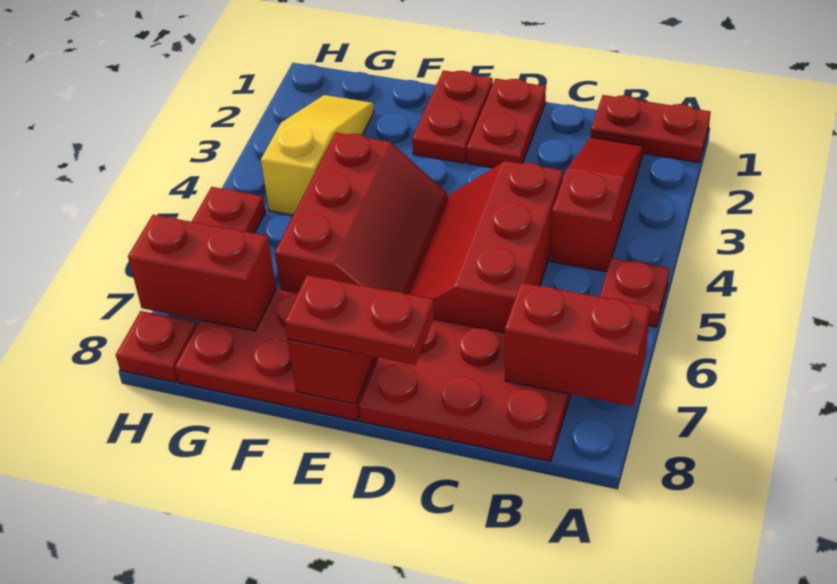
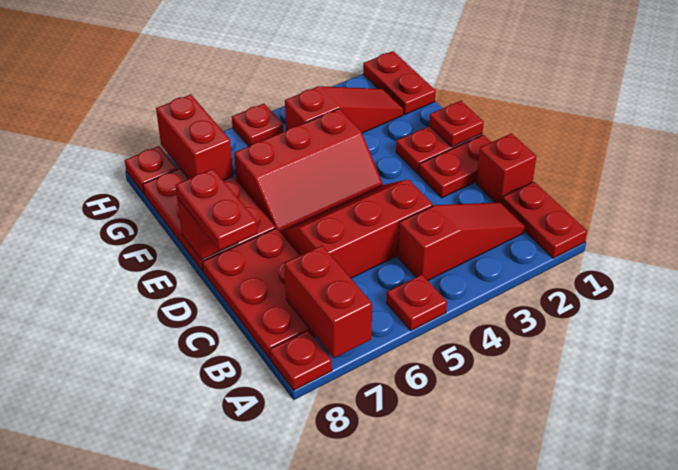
none -> red 1x1 plate [270,331,332,390]
none -> red 1x1 brick [476,133,536,203]
none -> red 1x1 plate [429,101,484,147]
none -> red 1x2 plate [363,51,436,115]
yellow 1x3 slope [261,95,374,215] -> red 1x3 slope [285,86,404,133]

